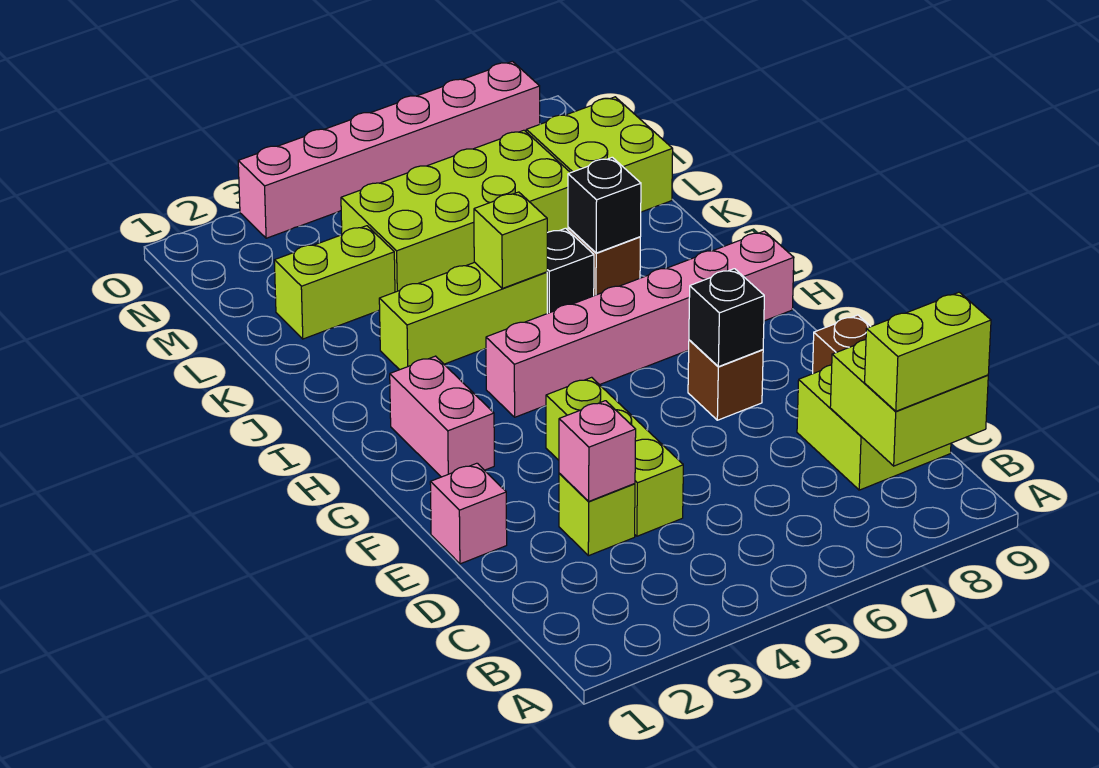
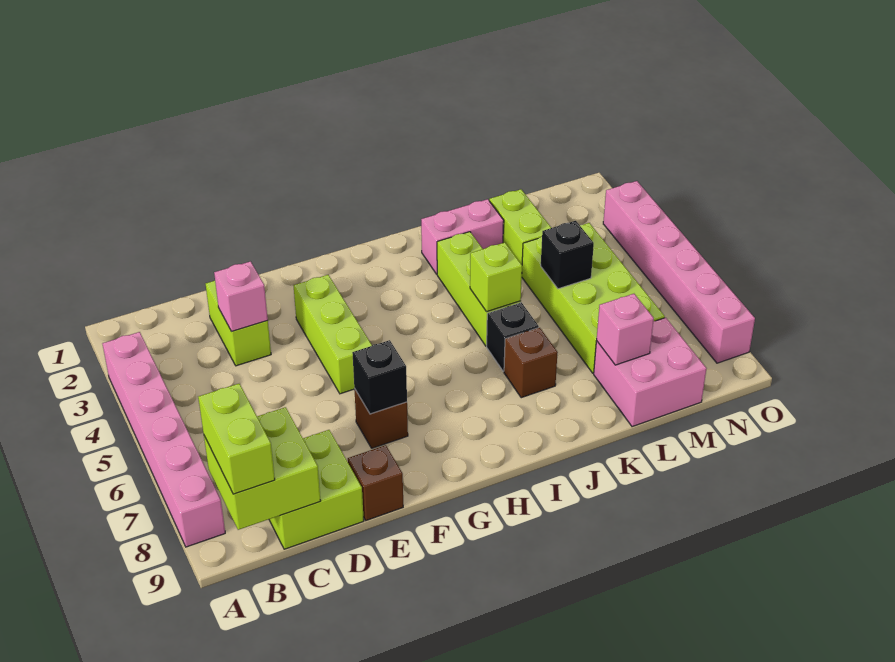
lime 1x1 brick [559,474,635,556] -> lime 1x2 brick [206,281,271,366]
lime 1x3 brick [546,377,683,536] -> lime 1x3 brick turned to [293,275,372,394]
pink 1x1 brick [430,463,507,564] -> pink 1x1 brick moved to [597,294,654,365]
pink 1x2 brick [390,356,494,477] -> pink 1x2 brick moved to [421,199,504,274]
pink 1x6 brick [486,231,794,417] -> pink 1x6 brick moved to [102,332,225,547]
black 1x1 brick [568,157,641,253] -> black 1x1 brick moved to [541,221,594,289]
lime 2x2 brick [526,97,673,212] -> pink 2x2 brick [594,318,707,427]

